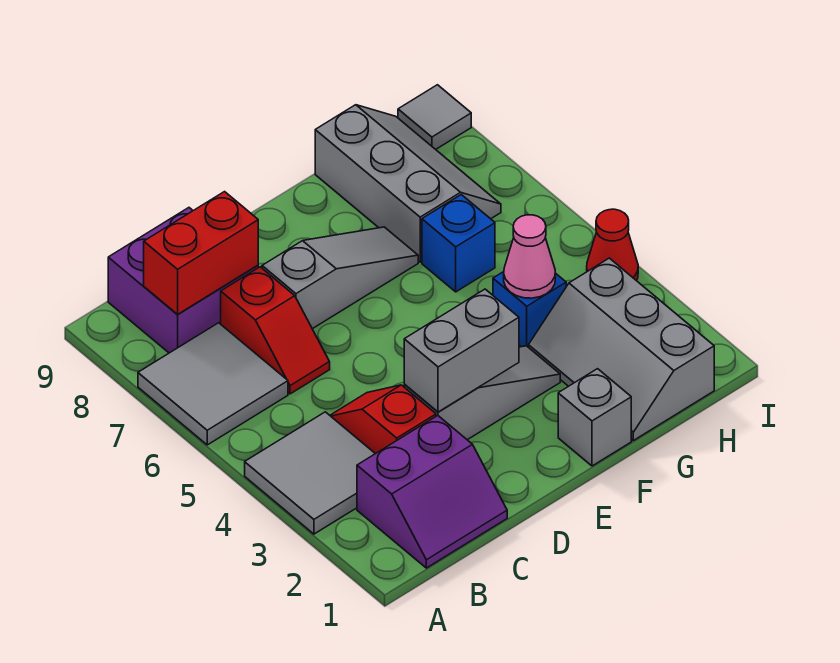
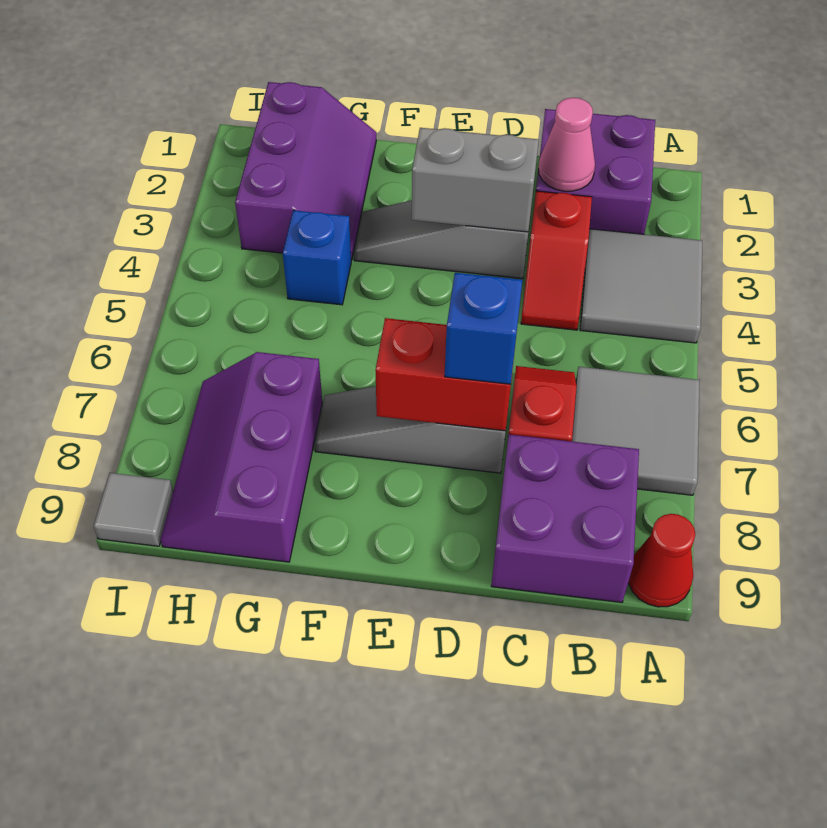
purple 2x2 slope [357,416,507,568] -> purple 2x2 brick [536,109,655,234]
red 1x2 brick [144,192,258,314] -> red 1x2 brick moved to [375,318,514,431]
grey 1x1 brick [558,369,631,466] -> none
grey 2x3 slope [529,258,714,440] -> purple 2x3 slope [235,82,376,260]
pink 1x1 cone [504,215,555,298] -> pink 1x1 cone moved to [538,98,595,191]
blue 1x1 brick [422,195,495,292] -> blue 1x1 brick moved to [445,273,522,384]
grey 2x3 slope [315,105,501,262] -> purple 2x3 slope [161,352,322,562]
red 1x1 cone [587,209,638,281] -> red 1x1 cone moved to [628,514,695,607]

